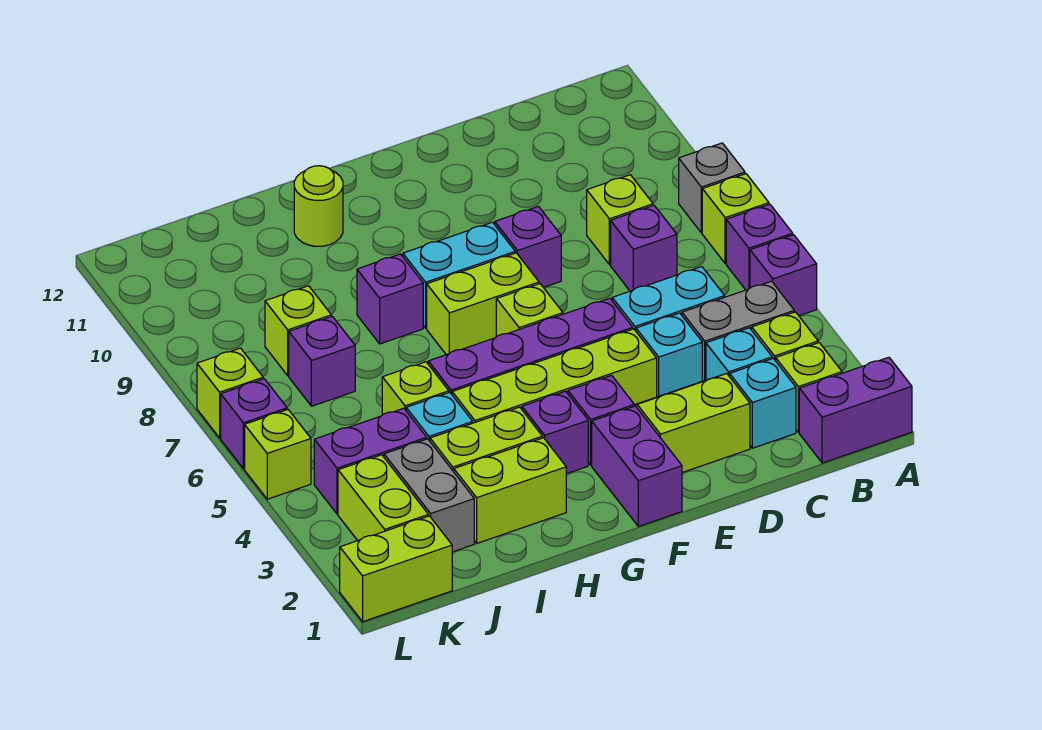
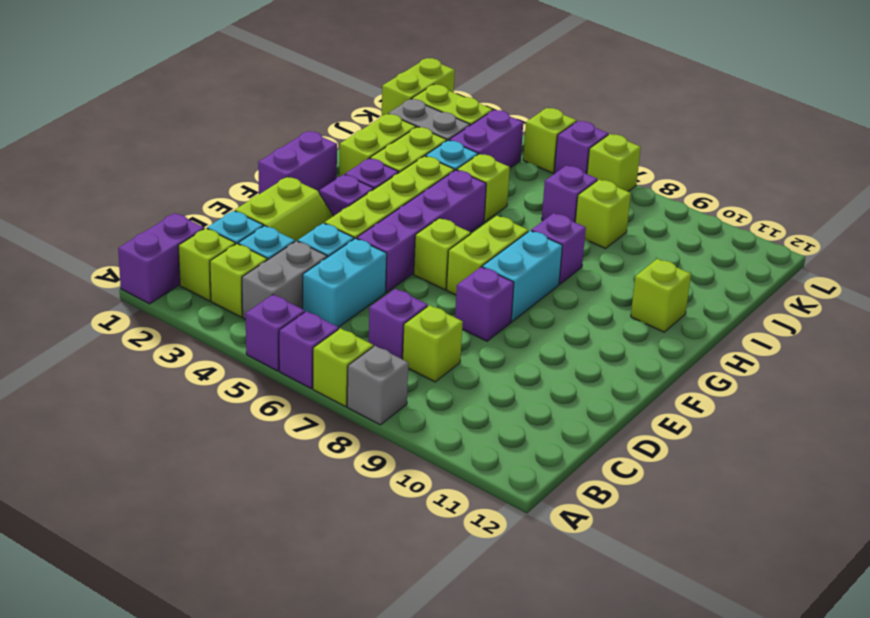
purple 1x2 brick [592,406,682,526] -> purple 1x2 brick turned to [258,131,337,194]
lime 1x1 round brick [294,166,343,246] -> lime 1x1 brick [631,259,691,332]

